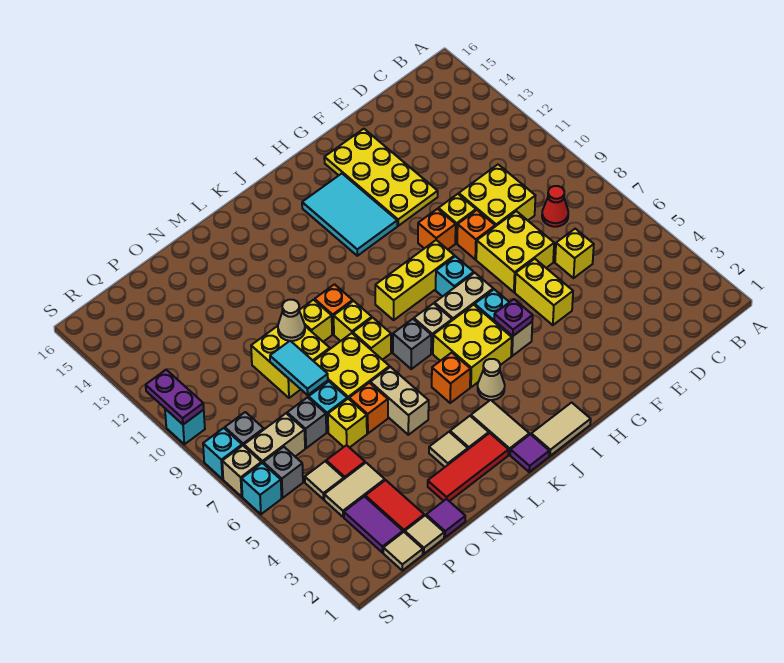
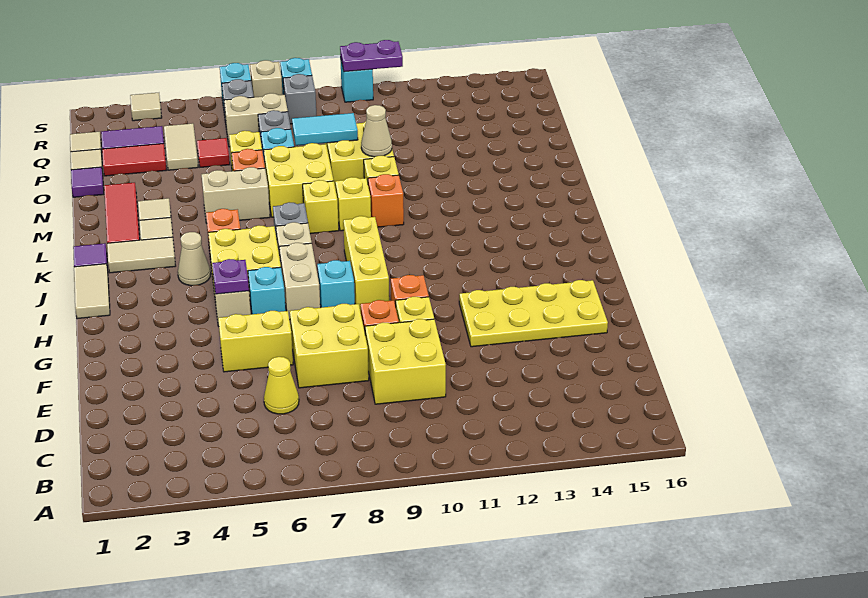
red 1x1 cone [542,186,568,227] -> none
yellow 1x1 brick [555,229,594,278] -> yellow 1x1 cone [264,357,299,414]
cyan 2x3 tile [302,174,397,256] -> none
tan 1x1 tile [305,461,344,499] -> tan 1x1 tile moved to [130,93,162,121]
tan 1x2 brick [244,413,305,463] -> tan 1x2 brick turned to [224,93,288,147]

